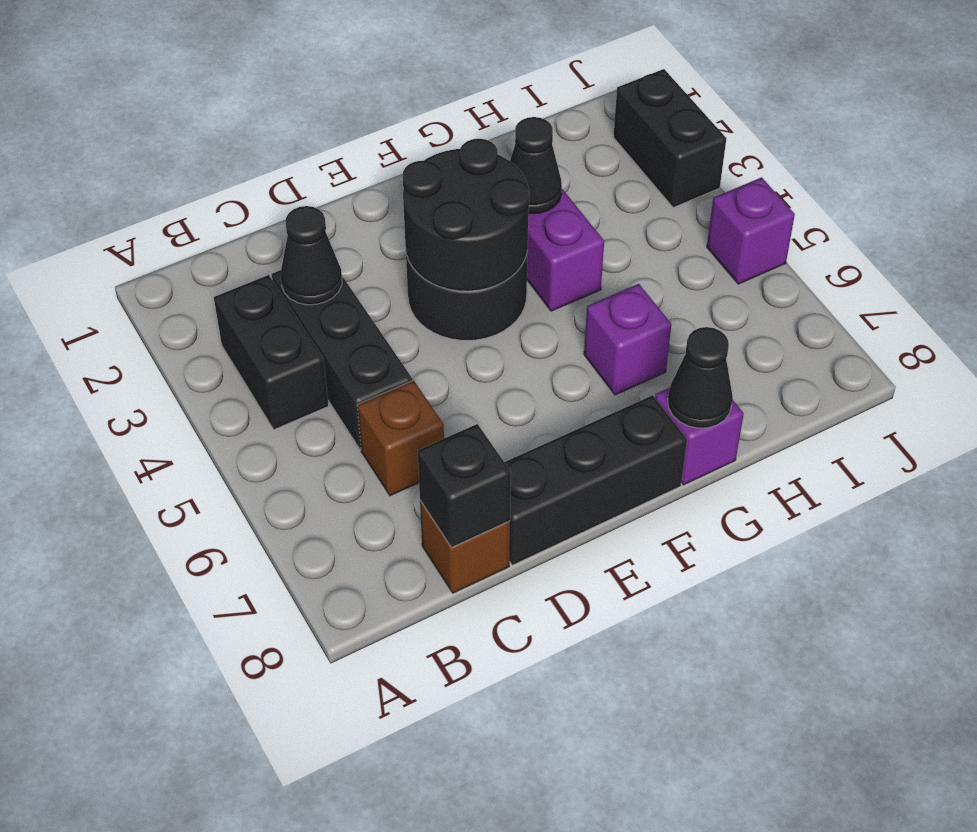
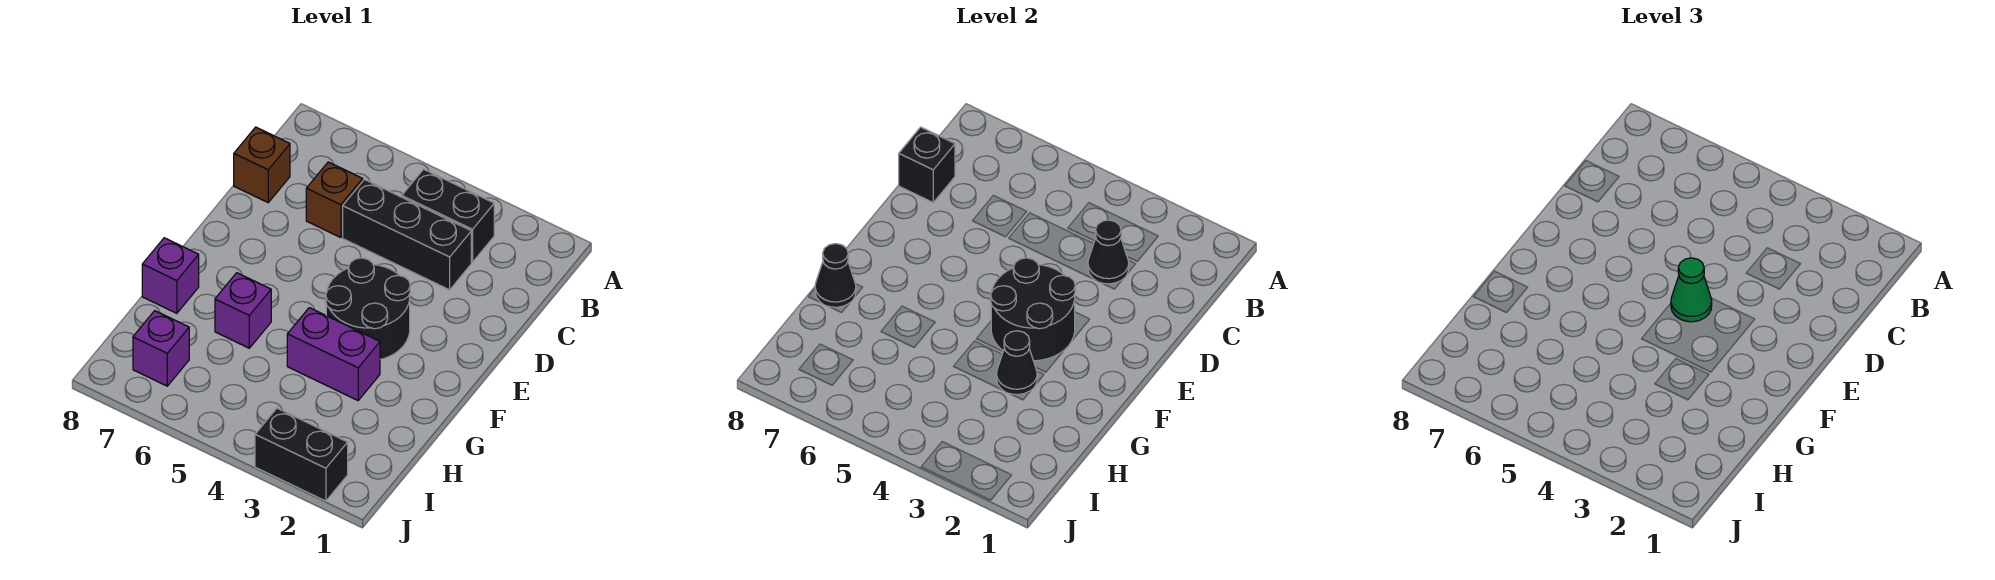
black 1x3 brick [505,395,687,565] -> none
none -> green 1x1 cone [1671,258,1712,322]
purple 1x1 brick [707,177,795,284] -> purple 1x1 brick moved to [133,311,189,386]

